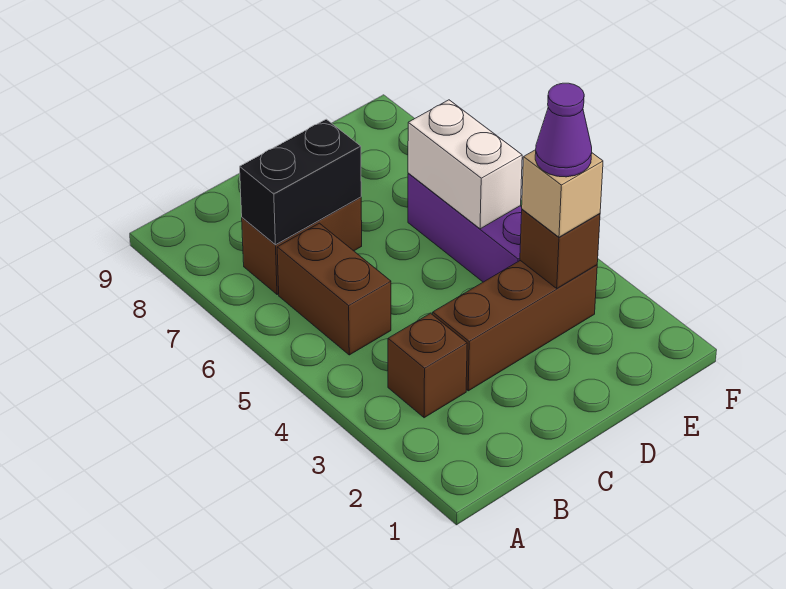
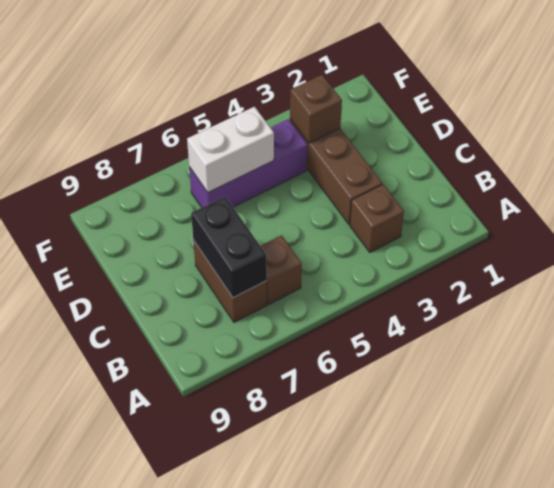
brown 1x2 brick [277,223,391,355] -> brown 1x1 brick [261,235,302,304]
tan 1x1 brick [522,150,603,237] -> none
purple 1x1 cone [535,83,592,177] -> none

